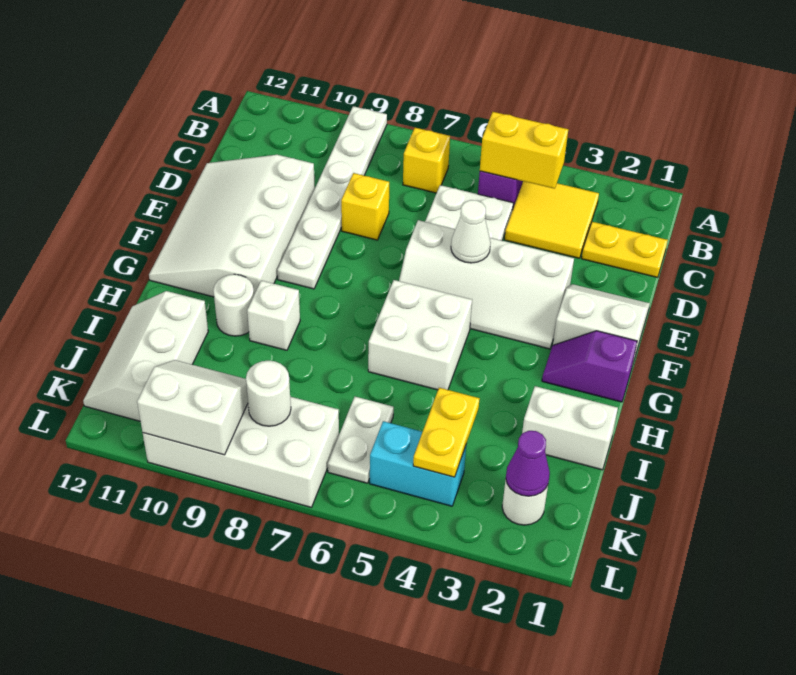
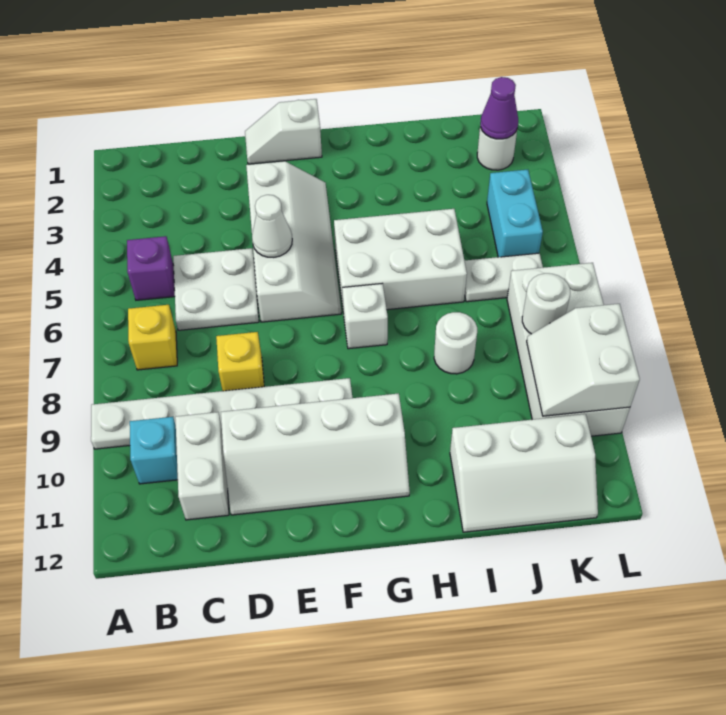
yellow 2x2 tile [505,181,599,258] -> none
yellow 1x2 brick [480,112,568,189] -> none
none -> cyan 1x1 brick [130,417,178,484]
yellow 1x2 plate [582,222,668,277] -> none
white 3x4 slope [149,155,315,297] -> white 2x4 slope [221,393,410,515]
white 2x2 slope [553,284,650,366] -> white 1x2 slope [245,99,322,164]
purple 1x2 slope [542,331,637,402] -> none
white 2x2 brick [368,280,472,390] -> white 2x3 brick [334,209,467,314]
white 1x1 brick [247,280,300,350] -> white 1x1 brick moved to [342,284,388,349]
white 1x1 round brick [213,274,254,336] -> white 1x1 round brick moved to [434,312,477,374]
white 1x2 brick [522,386,618,470] -> white 1x2 brick moved to [175,412,229,520]
yellow 1x2 plate [413,388,480,477] -> none

